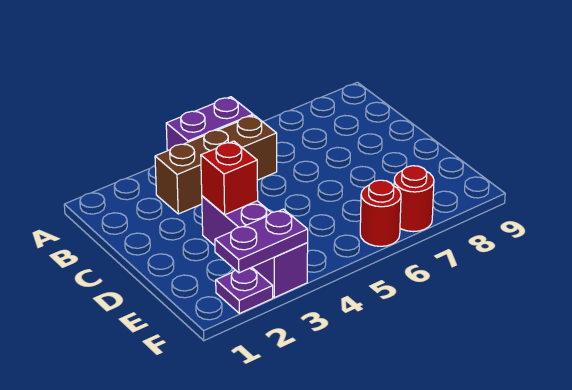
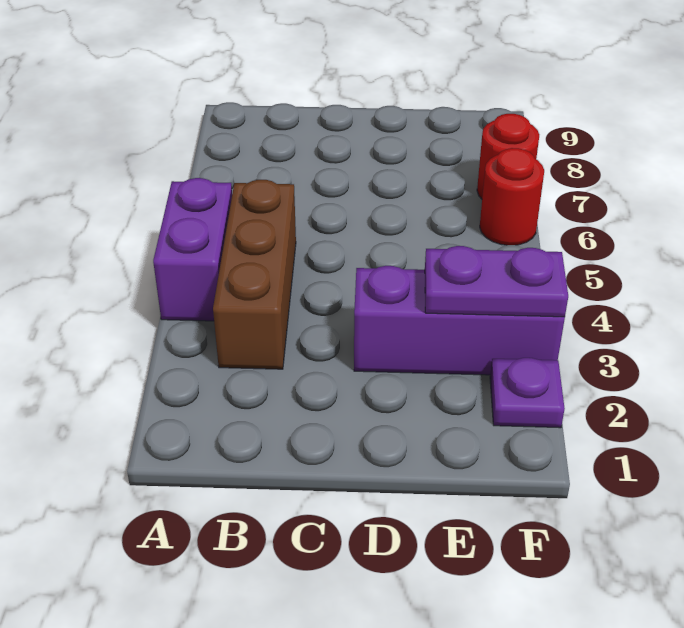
red 1x1 brick [201,141,258,215] -> none
purple 1x2 plate [215,209,308,273] -> purple 1x2 plate turned to [425,246,568,317]

